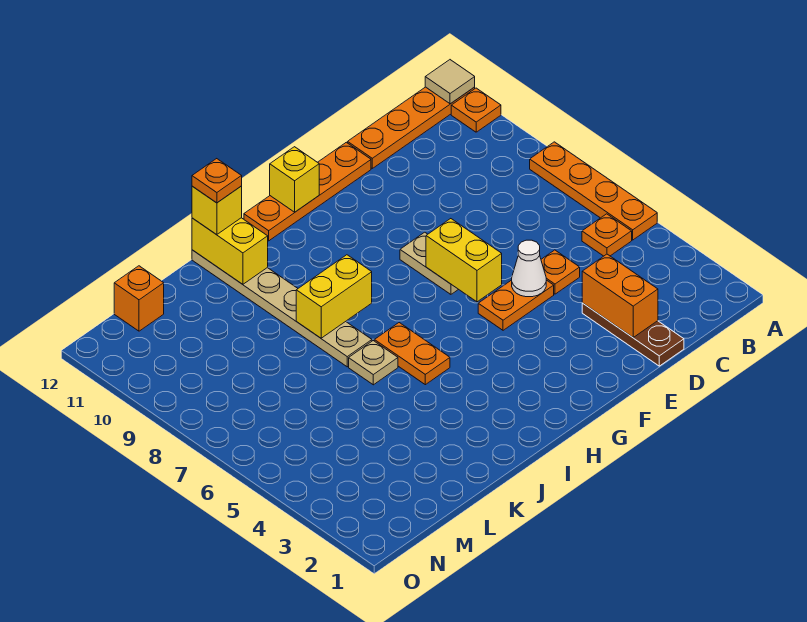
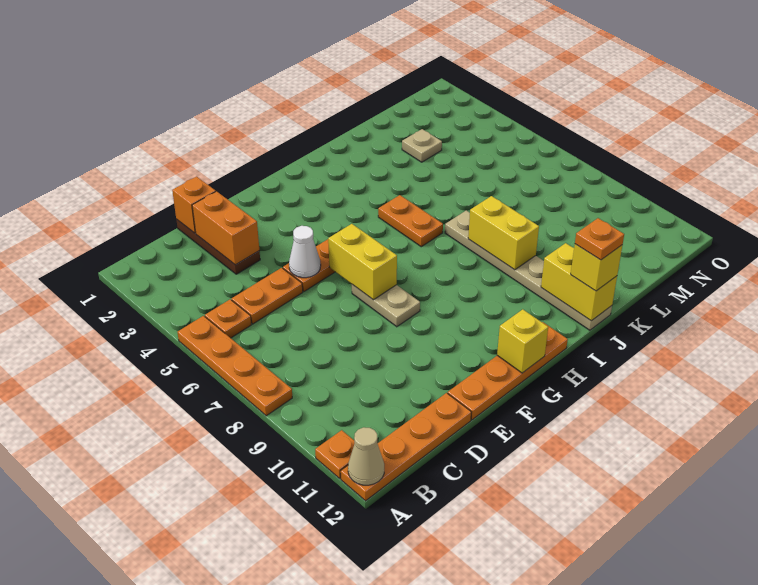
tan 1x1 tile [425,60,475,104] -> tan 1x1 cone [348,427,384,485]
orange 1x1 plate [541,250,580,294] -> orange 1x2 plate [232,268,303,324]
yellow 1x2 brick [296,255,372,338] -> yellow 1x2 brick turned to [468,196,539,270]
tan 1x1 plate [349,341,398,385] -> tan 1x1 plate moved to [402,129,442,162]
orange 1x1 brick [114,266,164,331] -> orange 1x1 brick moved to [172,177,216,233]

